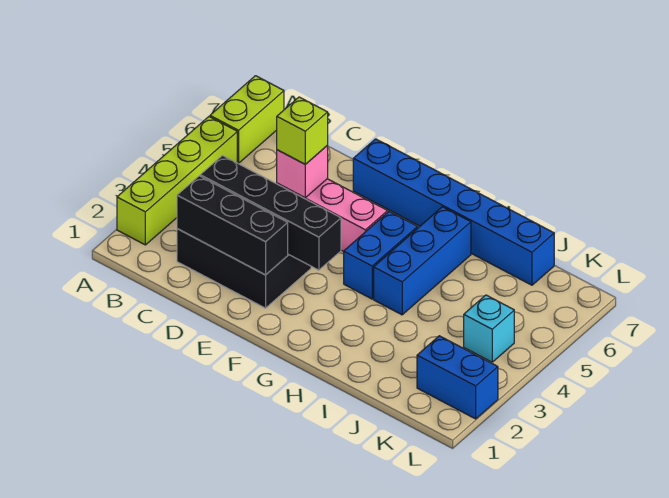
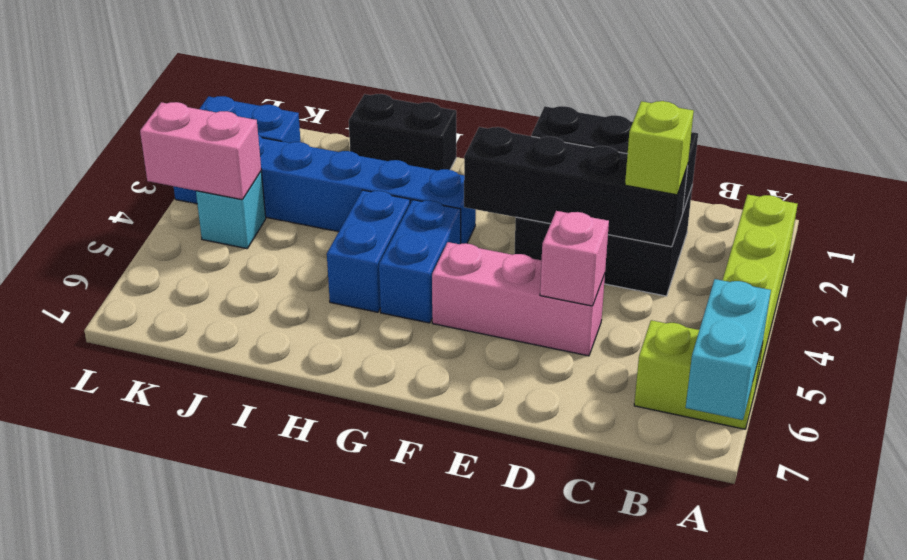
lime 1x2 brick [210,76,284,163] -> lime 1x2 brick turned to [634,320,762,429]
none -> cyan 1x2 brick [686,279,771,420]
lime 1x1 brick [277,97,328,164] -> lime 1x1 brick moved to [625,101,694,195]
blue 1x6 brick [353,139,554,285] -> blue 1x6 brick moved to [173,135,476,244]
none -> black 1x2 brick [349,94,456,170]
blue 1x3 brick [374,207,471,315] -> blue 1x2 brick [327,190,410,312]
none -> pink 1x2 brick [140,102,261,200]

